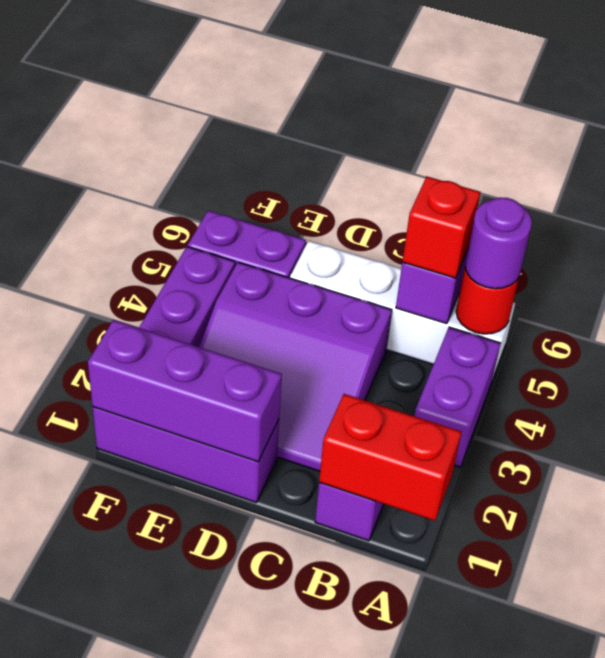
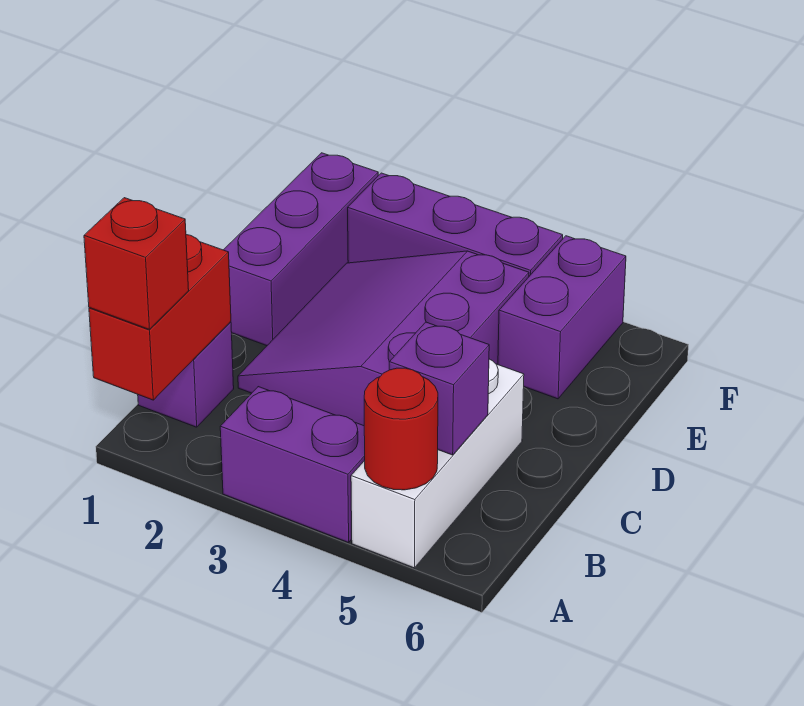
white 1x4 brick [290,241,515,380] -> white 1x3 brick [351,359,524,568]
purple 1x1 round brick [465,198,532,289] -> none
red 1x1 brick [402,177,480,278] -> red 1x1 brick moved to [84,198,189,330]
purple 1x3 brick [88,320,282,462] -> none

